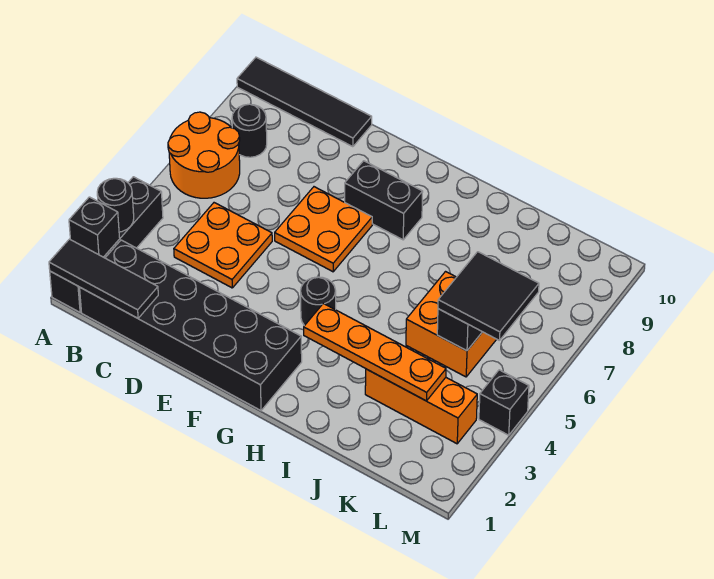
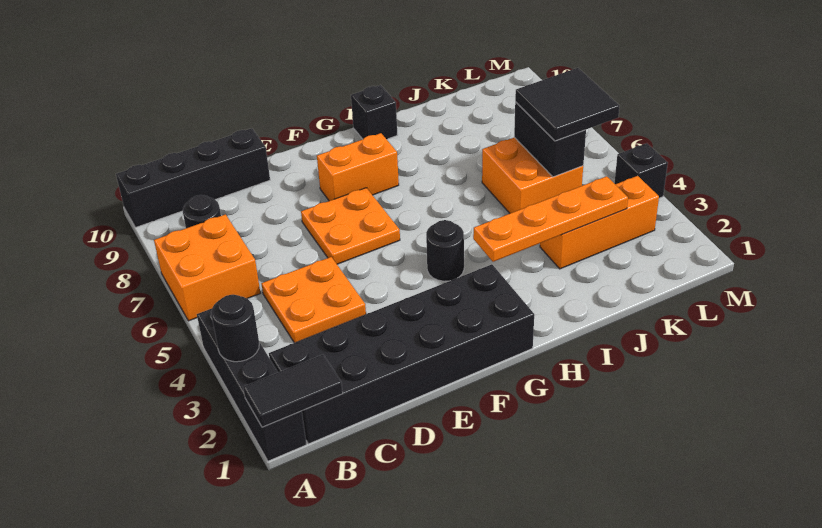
black 1x3 tile [49,239,158,318] -> black 1x2 tile [243,355,343,427]
black 1x1 brick [69,197,120,257] -> black 1x1 brick moved to [351,85,397,139]
orange 2x2 round brick [168,112,240,198] -> orange 2x2 brick [154,214,260,321]
black 1x4 tile [237,57,372,147] -> black 1x4 brick [116,128,270,227]
black 1x2 brick [345,161,423,240] -> orange 1x2 brick [317,133,399,201]

